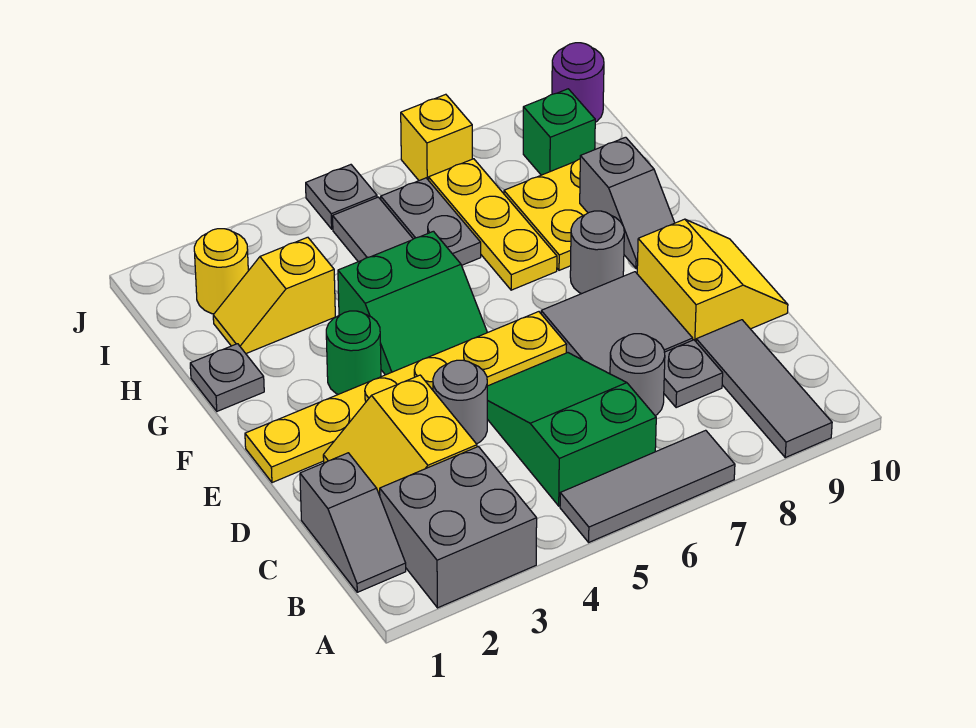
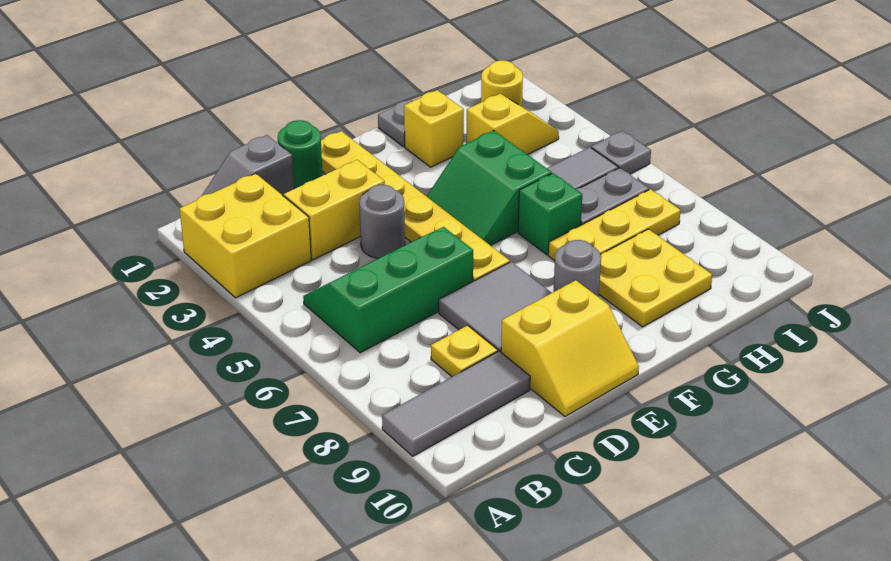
grey 2x2 brick [380,447,537,608] -> yellow 2x2 brick [180,173,311,298]
grey 1x3 tile [560,430,735,542] -> none
green 2x3 slope [487,353,656,506] -> green 2x3 slope turned to [303,227,473,353]
grey 1x1 round brick [610,334,665,416] -> none
grey 1x1 plate [664,340,723,408] -> yellow 1x1 plate [431,325,498,377]
green 1x1 round brick [326,311,381,394] -> green 1x1 round brick moved to [277,120,323,189]
grey 1x2 slope [580,137,675,268] -> none
yellow 1x2 slope [213,237,335,353] -> yellow 1x2 slope turned to [466,94,559,155]
green 1x1 brick [523,89,595,175] -> green 1x1 brick moved to [518,173,582,255]
yellow 1x1 brick [401,94,472,181] -> yellow 1x1 brick moved to [404,90,464,167]
purple 1x1 round brick [552,43,604,122] -> none

